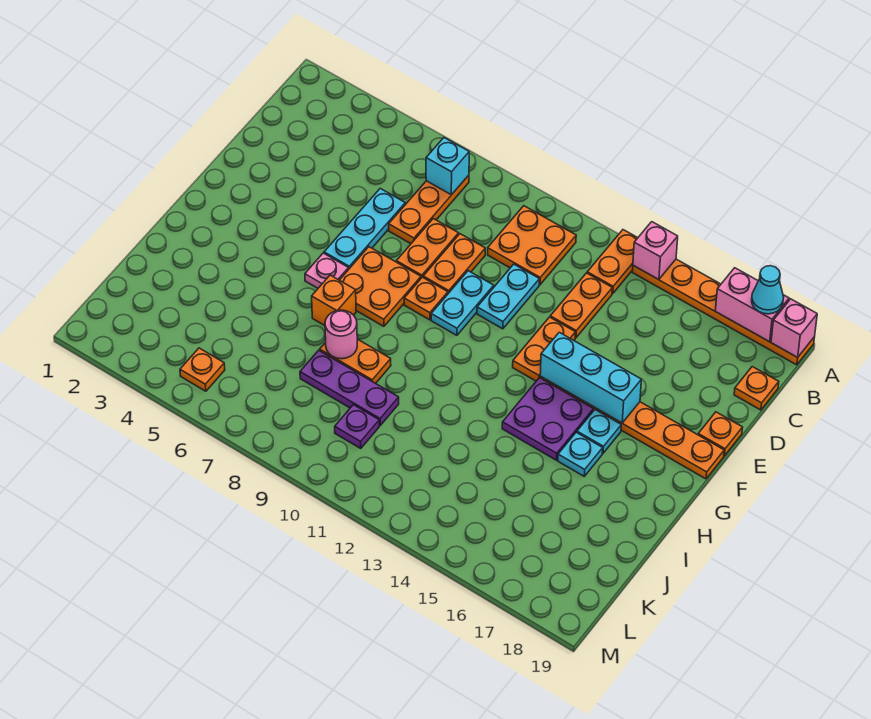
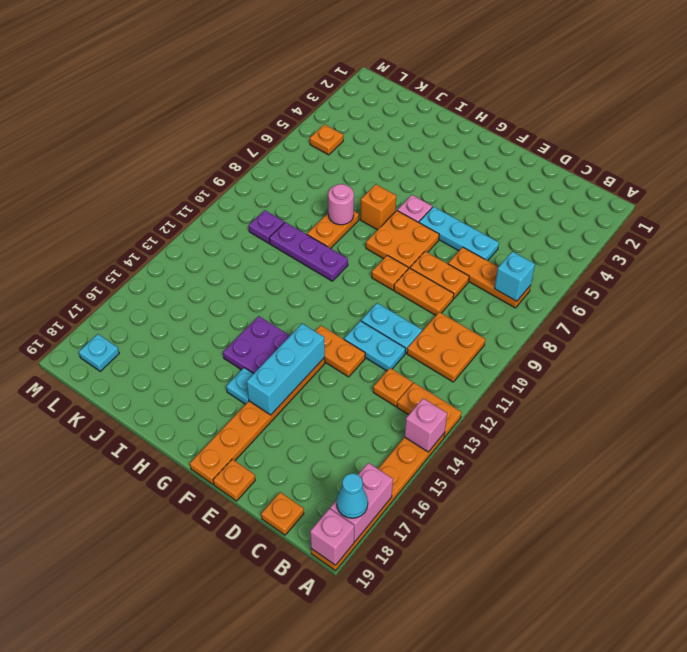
orange 1x2 plate [550,273,612,338] -> orange 1x1 plate [373,368,413,407]
cyan 1x2 plate [431,271,494,335] -> cyan 1x2 plate moved to [344,321,406,371]
cyan 1x1 plate [558,432,603,476] -> cyan 1x1 plate moved to [79,334,119,371]
purple 1x3 plate [300,350,399,425] -> purple 1x3 plate turned to [269,222,348,281]

